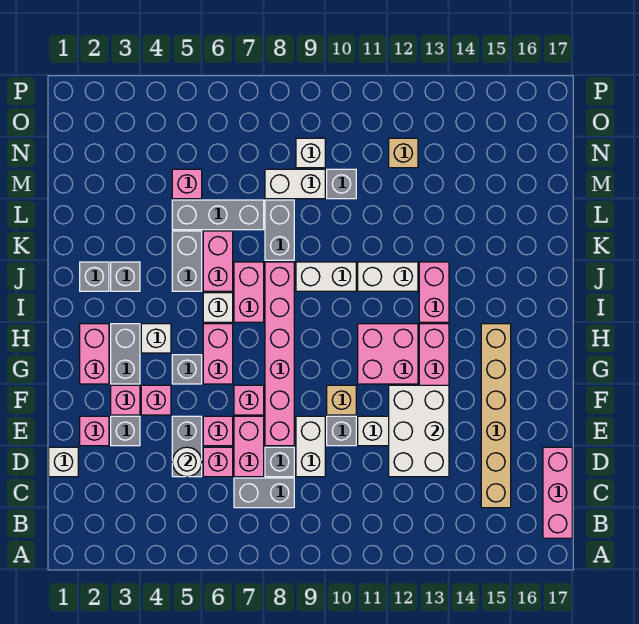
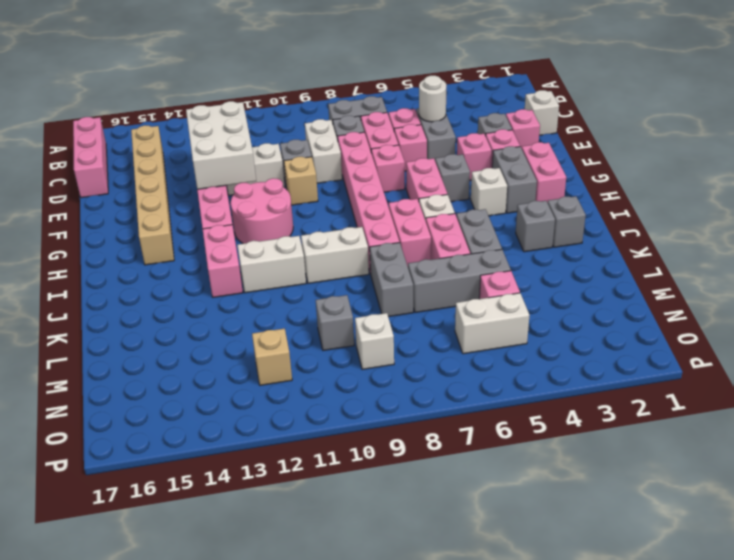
pink 2x2 brick [358,324,418,384] -> pink 2x2 round brick [231,178,293,244]
white 1x2 brick [265,169,325,199] -> white 1x2 brick moved to [455,293,529,354]

